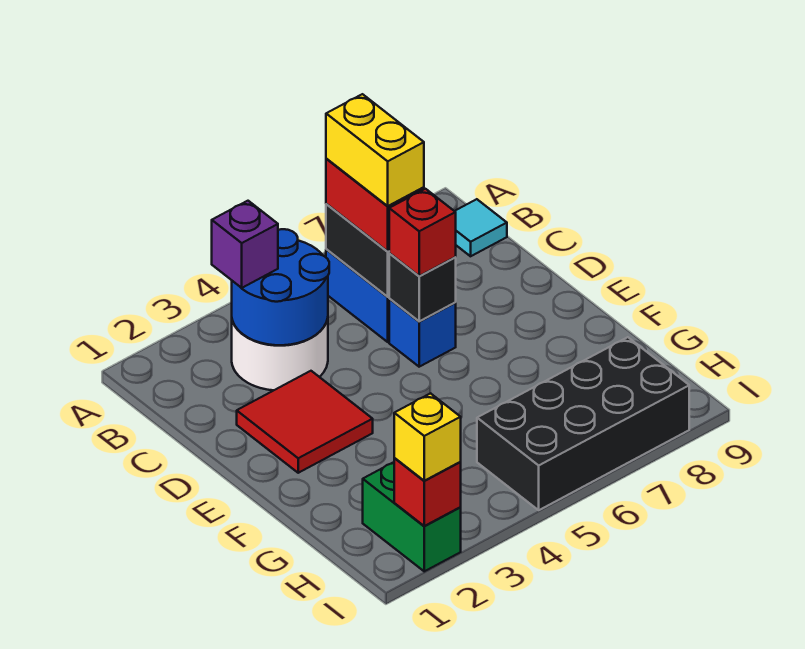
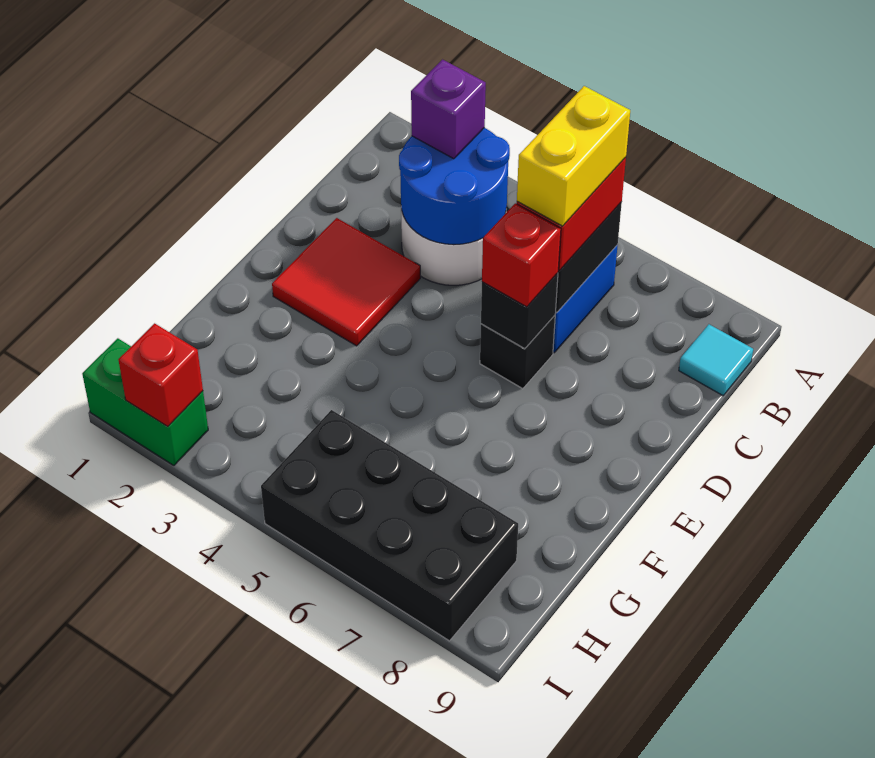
blue 1x1 brick [389,298,456,367] -> black 1x1 brick [480,315,555,389]
green 1x2 brick [363,462,461,571] -> green 1x2 brick turned to [82,338,208,465]
yellow 1x1 brick [394,393,461,481] -> none

